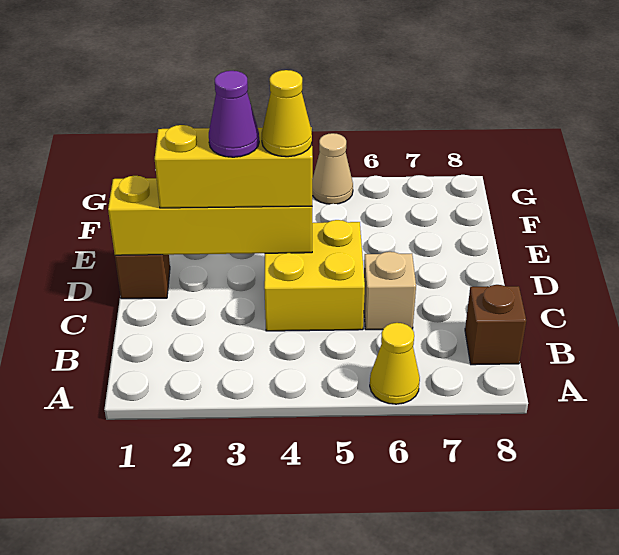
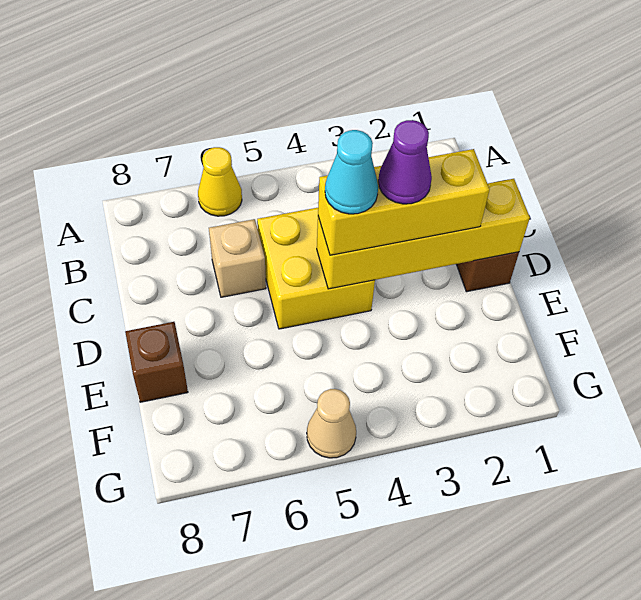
brown 1x1 brick [465,285,526,365] -> brown 1x1 brick moved to [125,322,188,402]
yellow 1x1 cone [262,70,312,157] -> cyan 1x1 cone [325,130,378,214]

